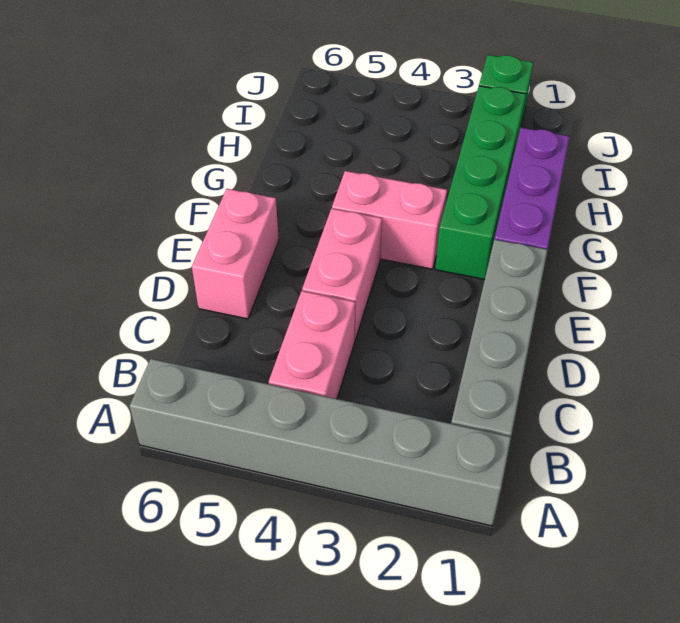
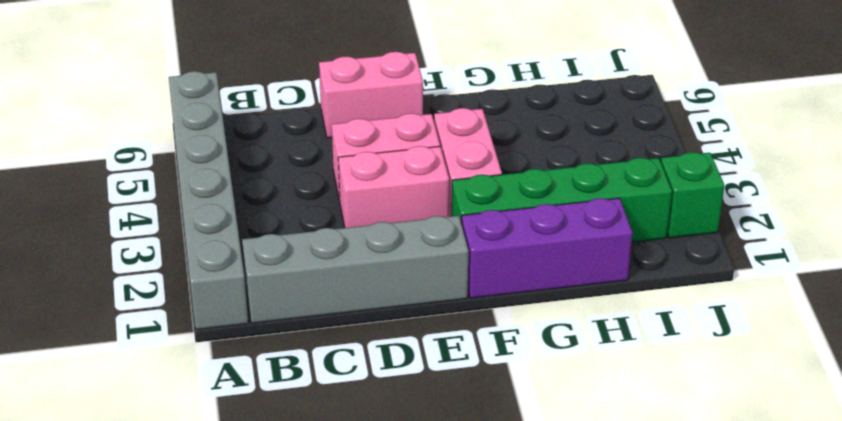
pink 1x2 brick [269,291,355,399] -> pink 1x2 brick moved to [338,146,449,228]

